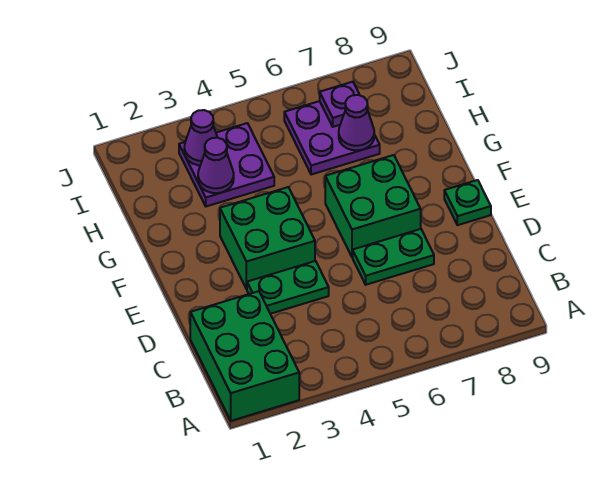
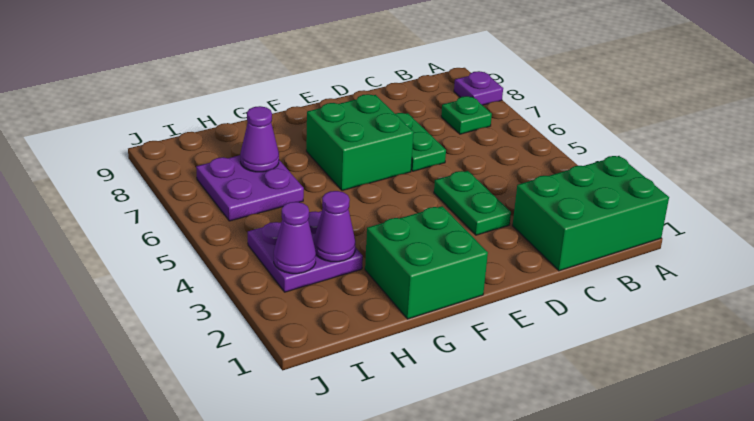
green 2x2 brick [220,187,315,289] -> green 2x2 brick moved to [365,206,488,319]
green 1x1 plate [444,180,491,225] -> green 1x1 plate moved to [441,96,492,134]
purple 1x1 plate [320,82,359,127] -> purple 1x1 plate moved to [454,71,503,105]

